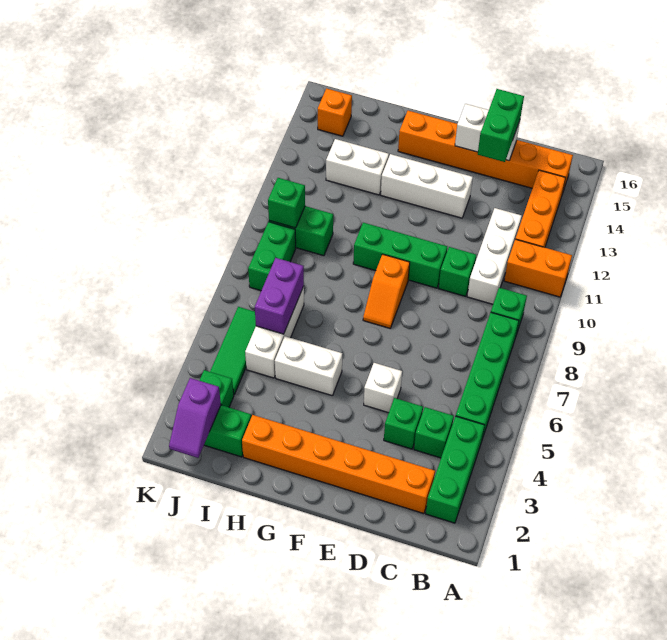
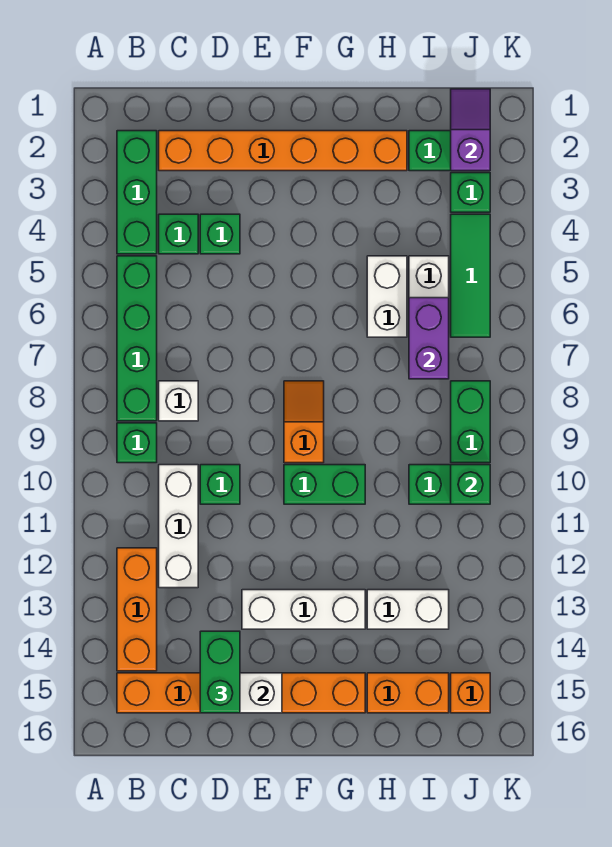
orange 1x2 brick [504,239,572,297] -> orange 1x2 brick moved to [367,673,449,713]
white 1x1 brick [364,363,402,413] -> white 1x1 brick moved to [159,381,198,421]
green 1x3 brick [353,223,447,288] -> green 1x2 brick [284,465,365,504]
white 1x2 brick [275,336,342,396] -> white 1x2 brick turned to [367,256,407,337]

